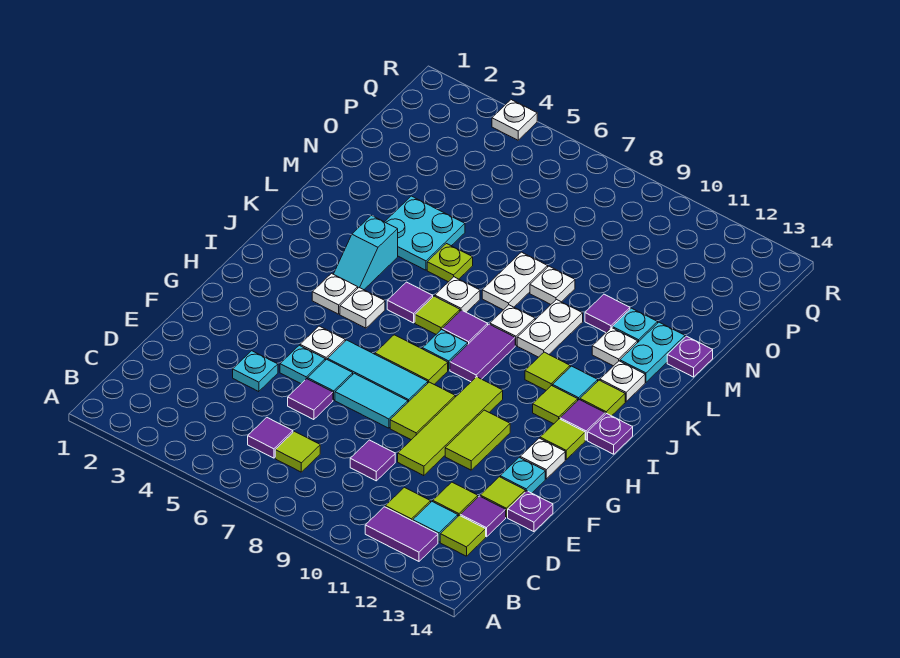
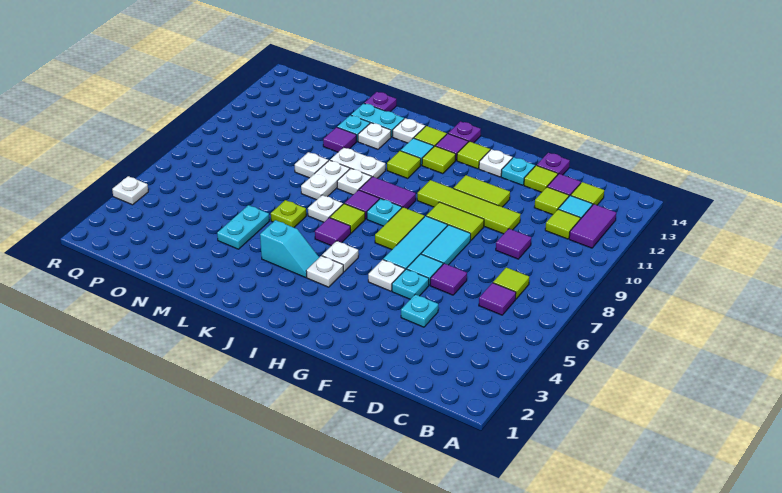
cyan 2x2 plate [385,196,465,270] -> cyan 1x2 plate [217,205,269,249]
white 1x2 plate [482,252,548,310] -> white 1x2 plate turned to [301,160,350,200]

